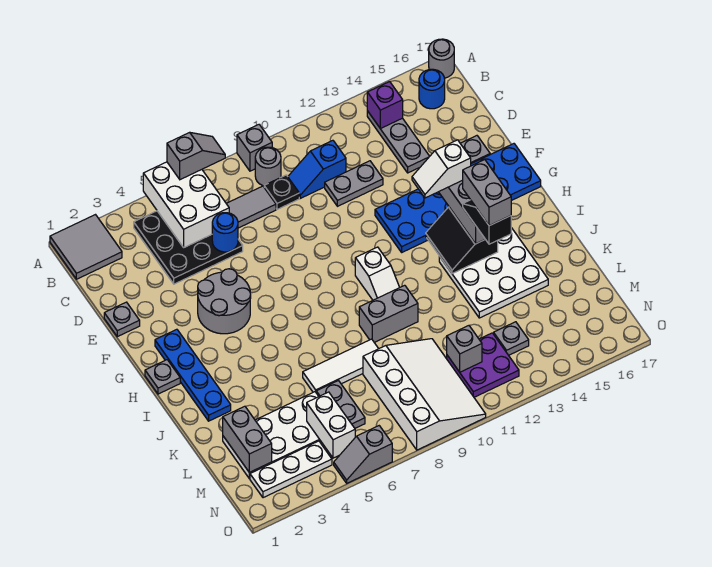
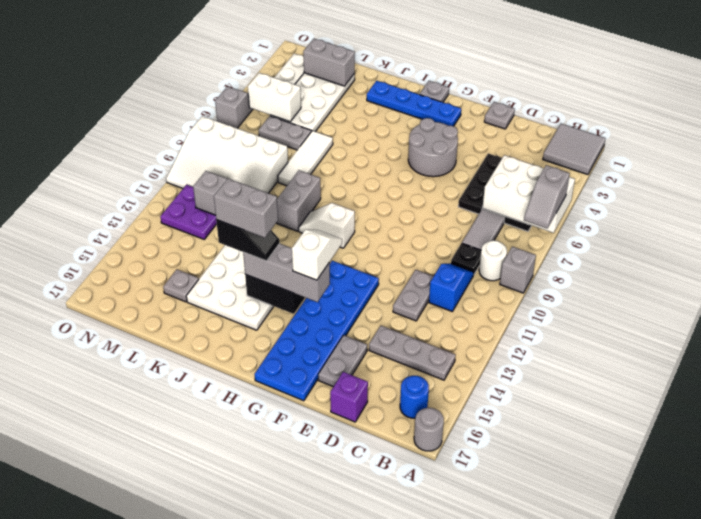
grey 1x1 round brick [255,147,281,186] -> white 1x1 round brick [479,240,507,281]
purple 1x1 brick [367,82,403,129] -> purple 1x1 brick moved to [330,372,368,422]
blue 1x1 round brick [212,213,238,252] -> none
grey 1x1 plate [494,322,529,355] -> grey 1x1 plate moved to [163,269,199,302]

